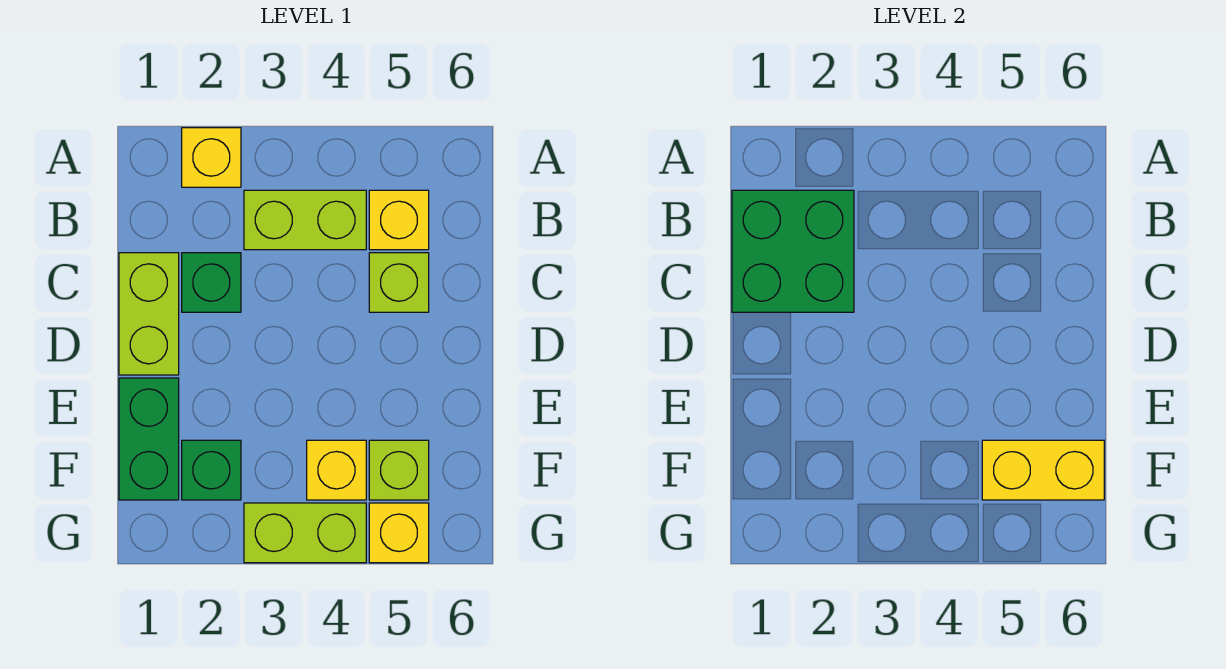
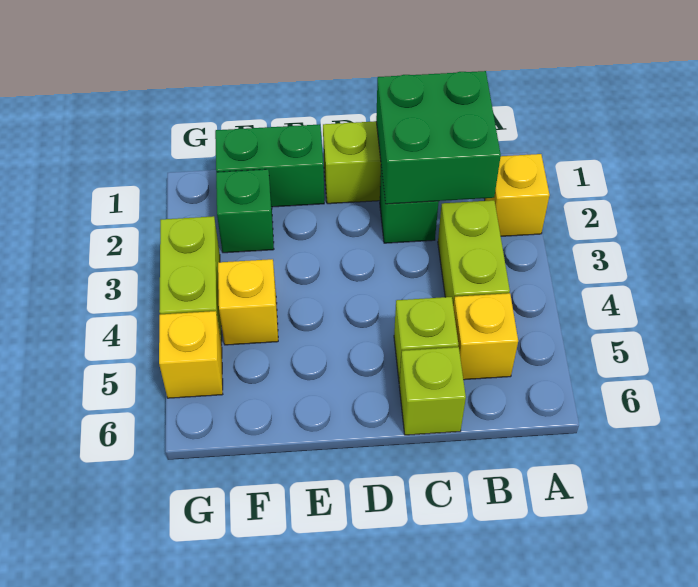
lime 1x1 brick [369,440,429,500] -> lime 1x1 brick moved to [399,347,466,435]
yellow 1x2 brick [982,440,1104,500] -> none

